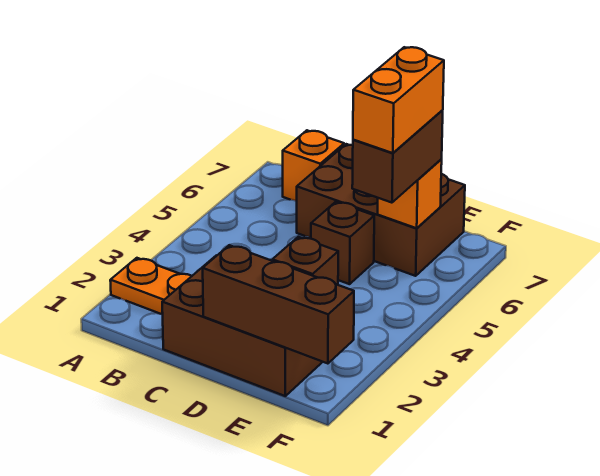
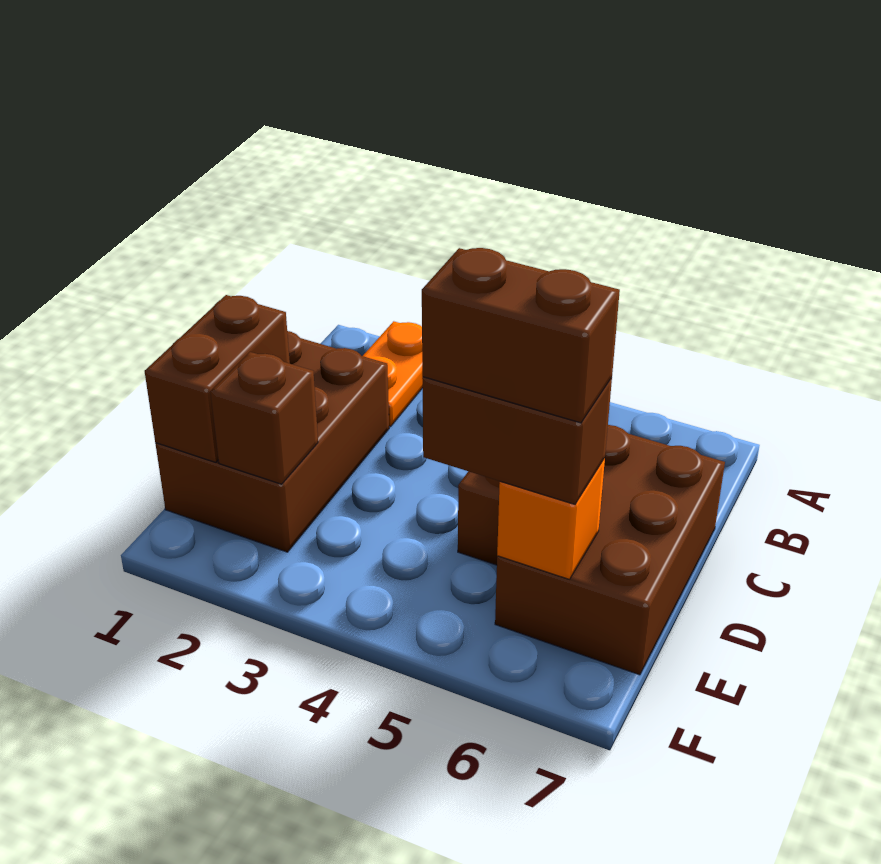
orange 1x1 brick [283,130,344,201] -> none
brown 1x3 brick [203,245,354,364] -> brown 1x2 brick [145,295,290,462]
orange 1x2 brick [353,47,444,153] -> brown 1x2 brick [422,248,620,423]

